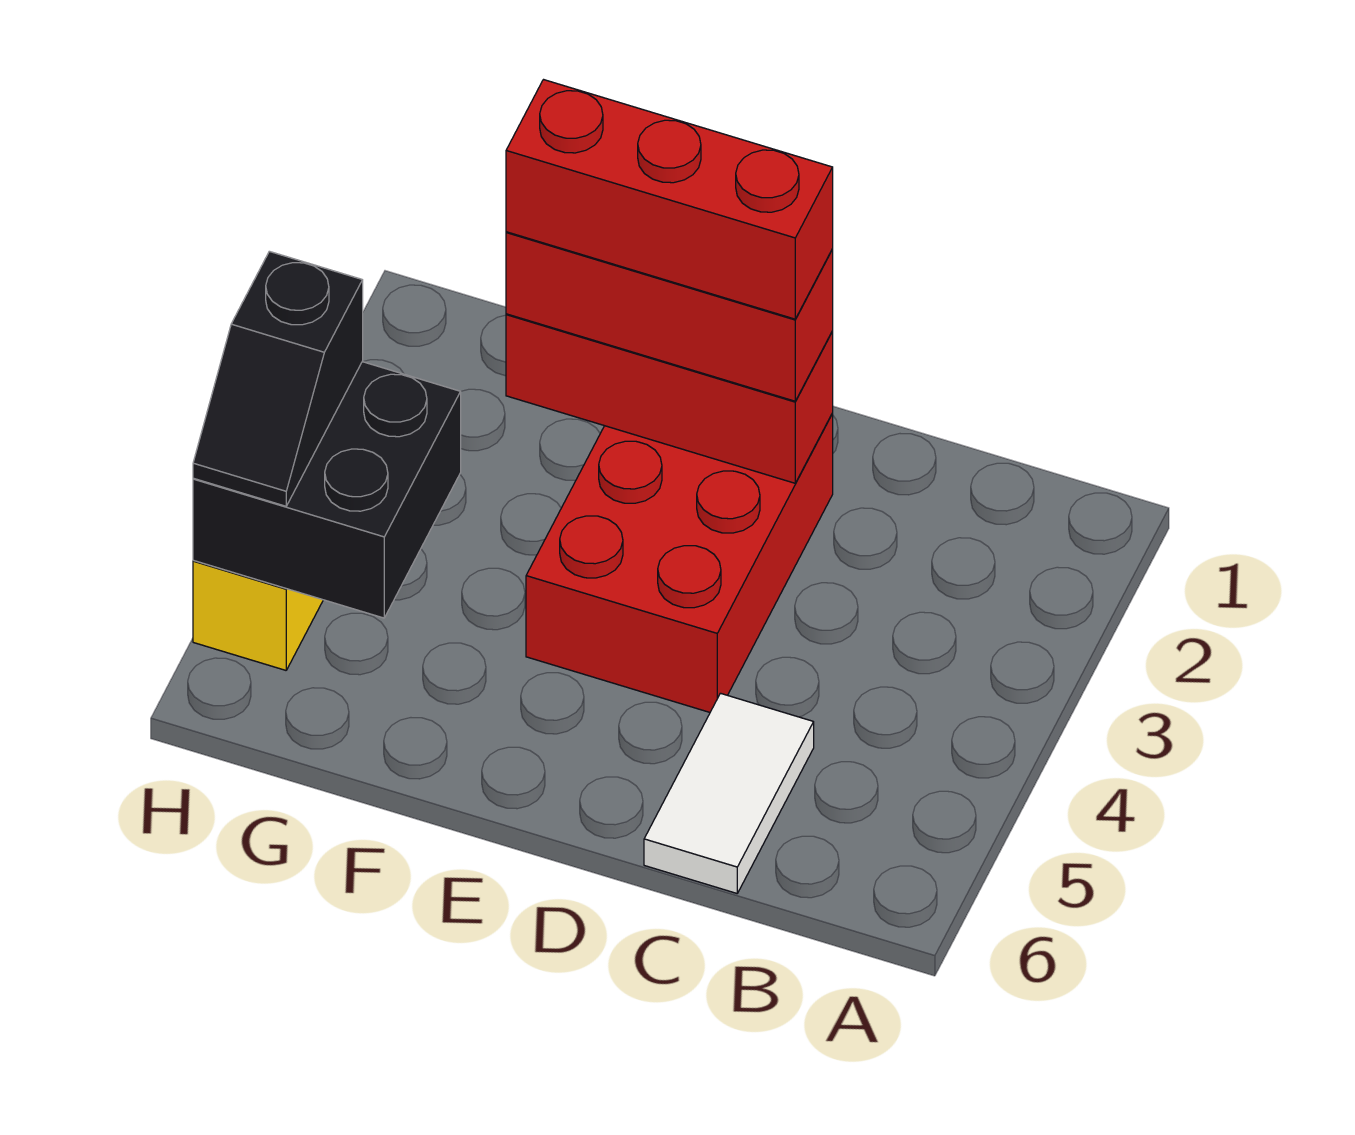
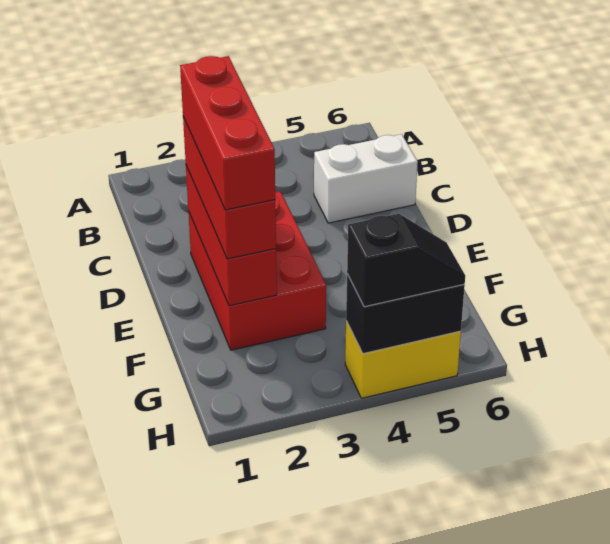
white 1x2 tile [644,693,814,893] -> white 1x2 brick [314,134,418,223]
red 2x3 brick [526,414,833,712] -> red 2x3 brick turned to [188,191,326,350]
black 2x2 brick [193,362,461,618] -> black 1x2 brick [346,274,465,354]

